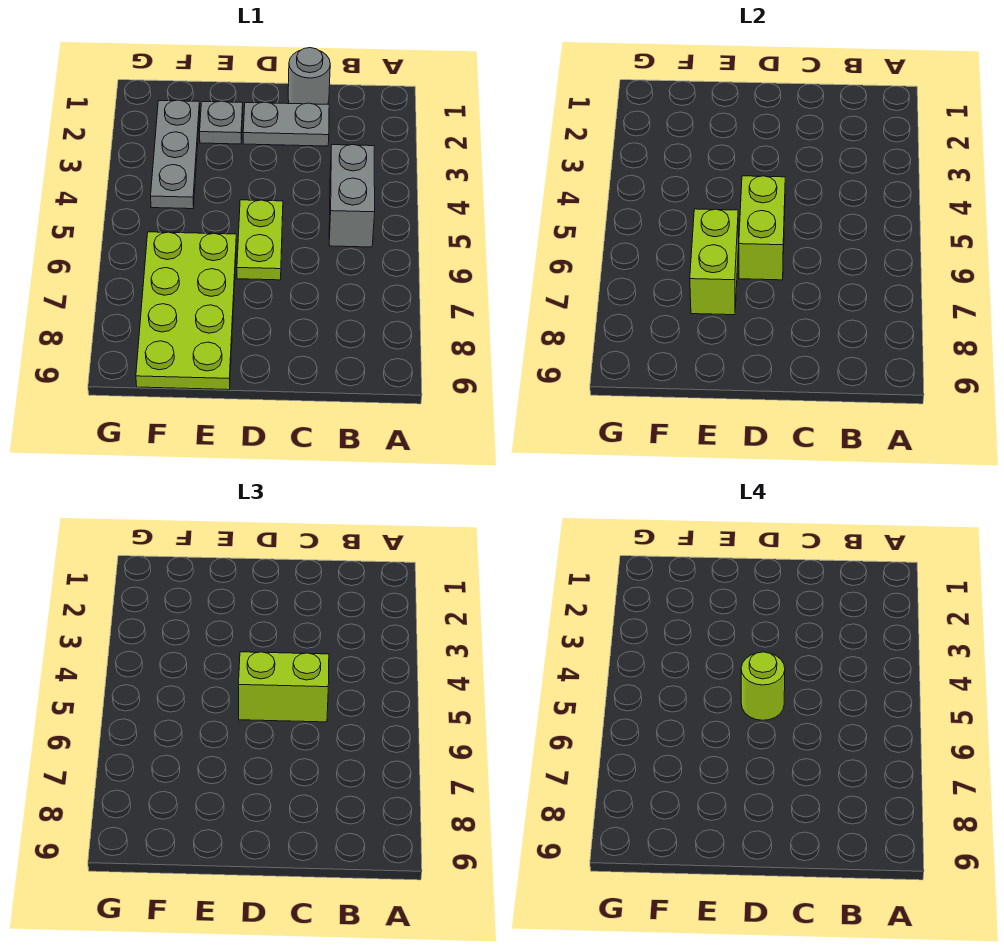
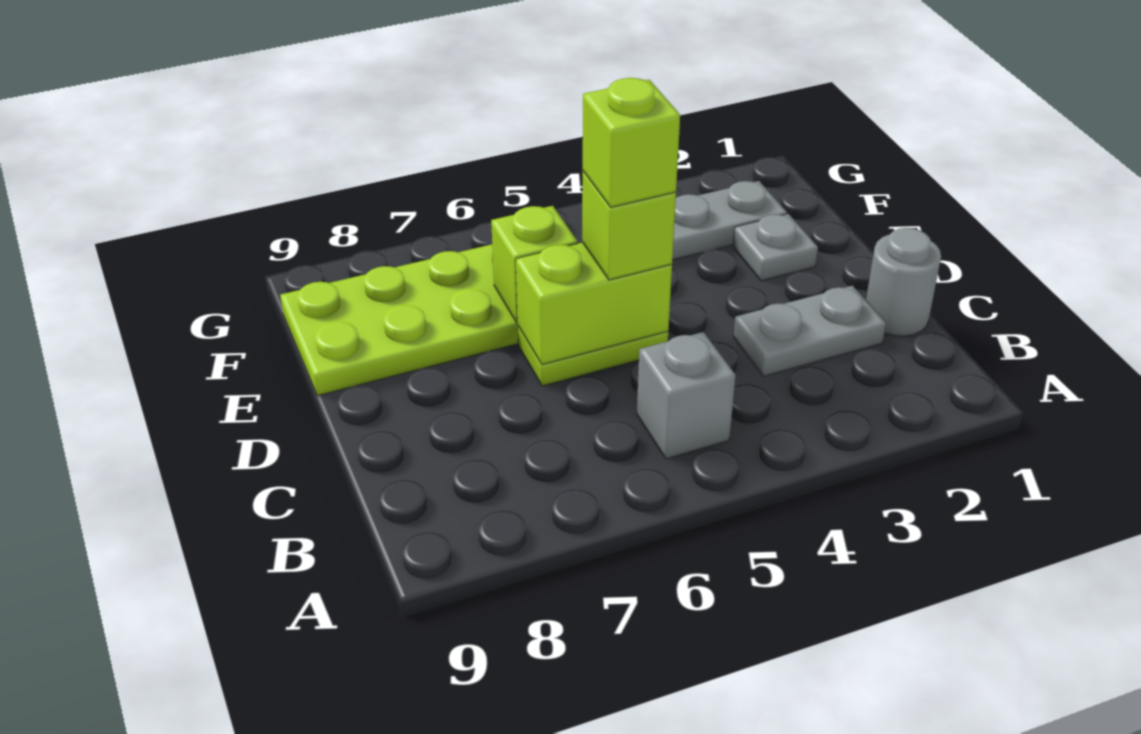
grey 1x2 brick [329,145,375,247] -> grey 1x1 brick [637,332,735,459]
grey 1x2 plate [243,102,329,146] -> grey 1x2 plate turned to [733,286,886,376]
lime 1x2 brick [238,652,329,722] -> lime 1x1 brick [582,171,676,280]
lime 1x1 round brick [741,652,785,720] -> lime 1x1 brick [583,78,680,207]
lime 1x2 brick [690,209,738,315] -> lime 1x1 brick [491,206,578,323]

